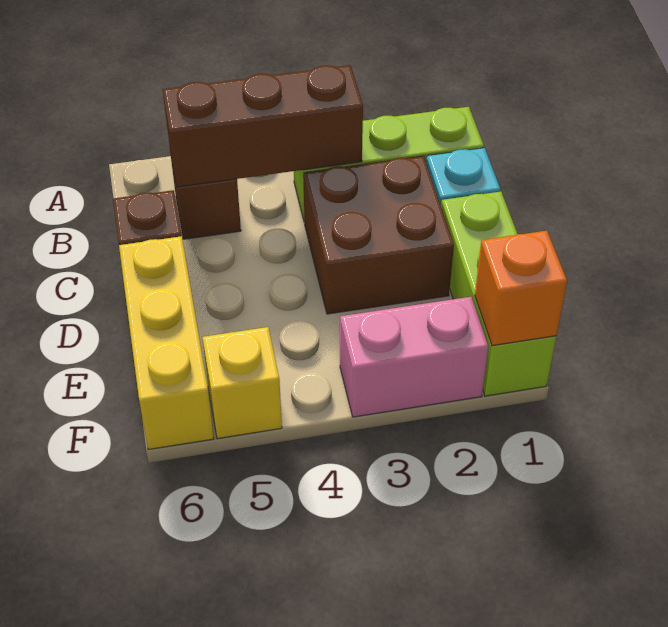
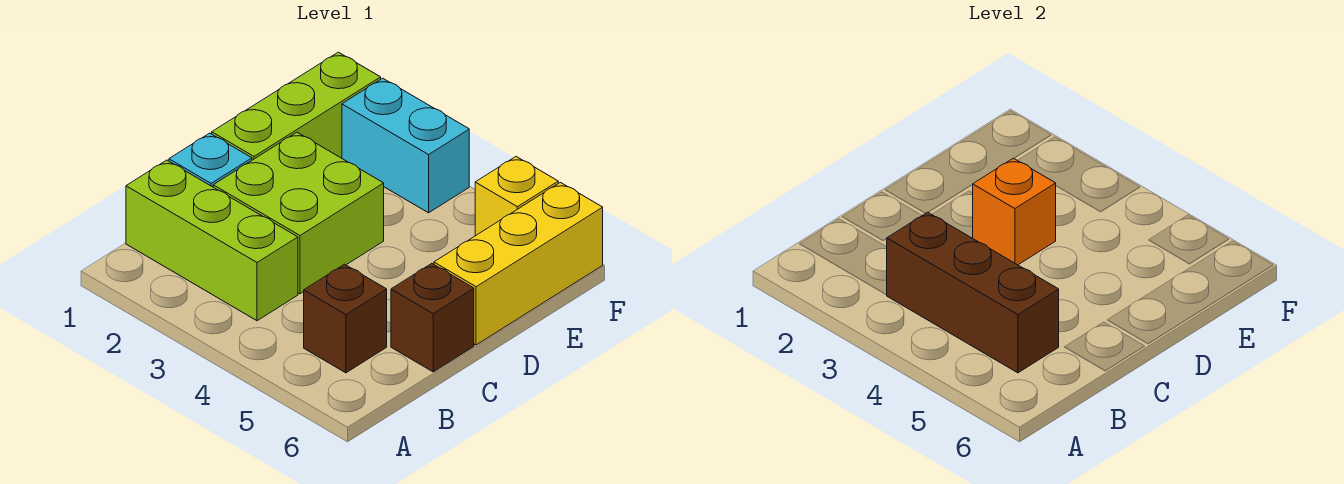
brown 2x2 brick [303,156,454,314] -> lime 2x2 brick [213,132,384,294]
orange 1x1 brick [475,231,567,346] -> orange 1x1 brick moved to [973,158,1056,265]
pink 1x2 brick [340,297,488,417] -> cyan 1x2 brick [342,78,469,213]

